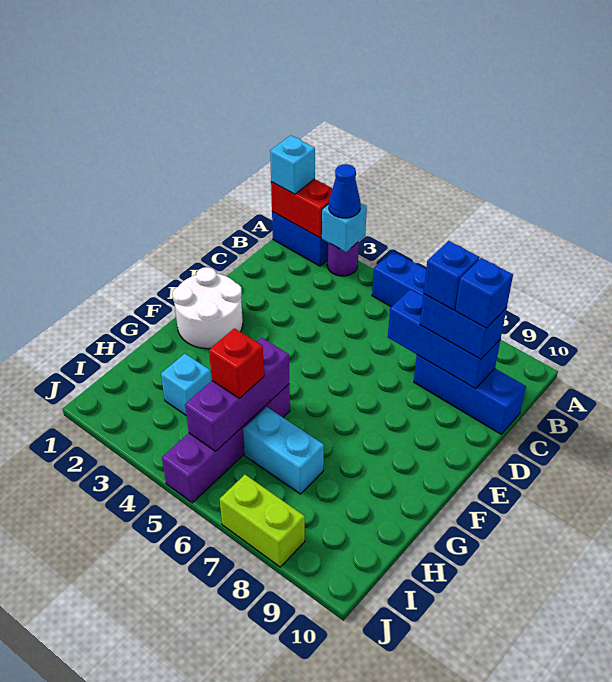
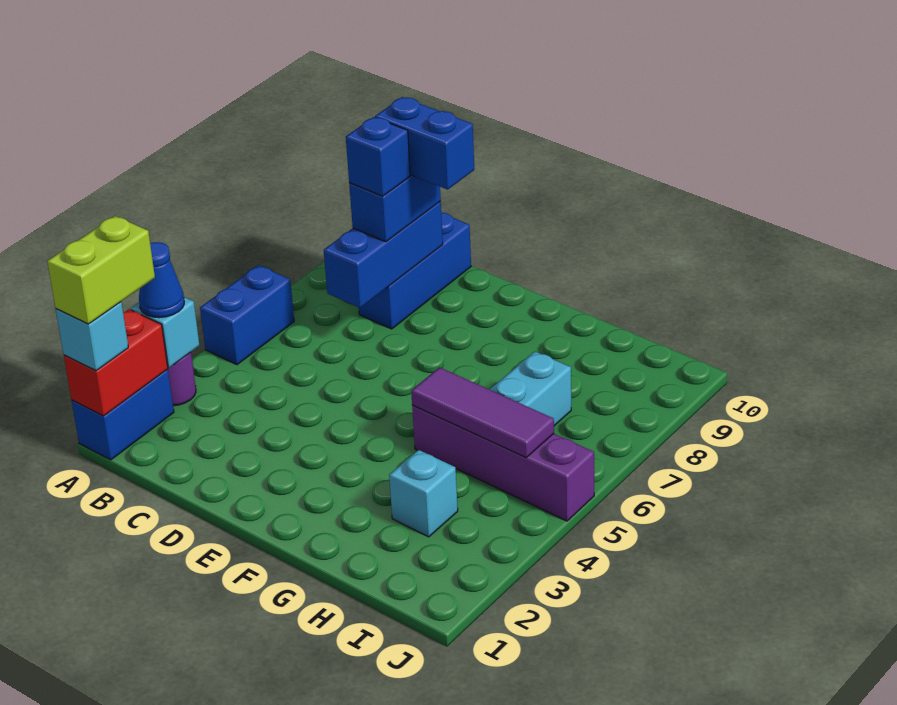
blue 1x1 brick [455,258,513,328] -> blue 1x2 brick [375,97,474,190]
white 2x2 round brick [172,267,243,349] -> none
purple 1x3 brick [185,338,289,451] -> purple 1x3 tile [411,367,554,458]
red 1x1 brick [209,328,264,399] -> none
lime 1x2 brick [220,475,305,567] -> lime 1x2 brick moved to [47,216,155,324]

